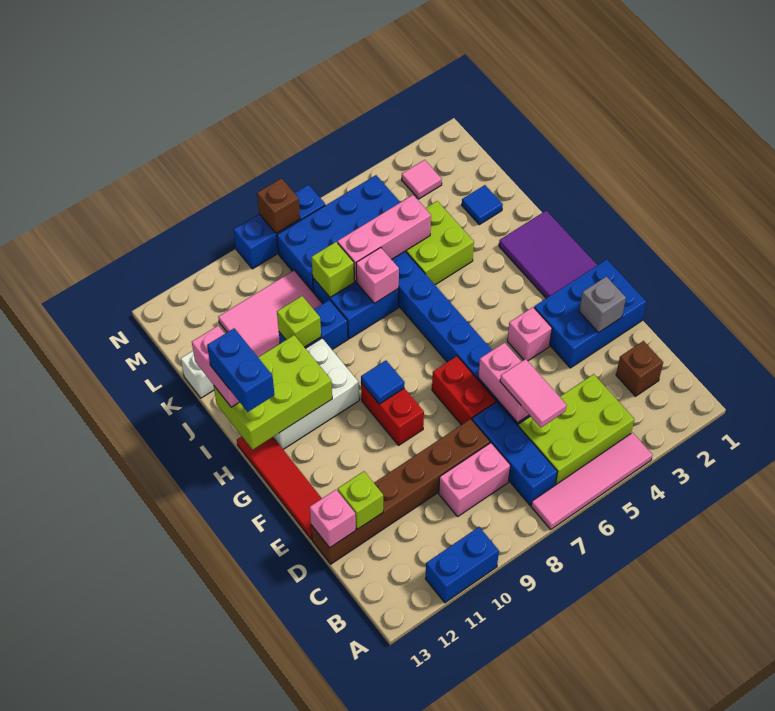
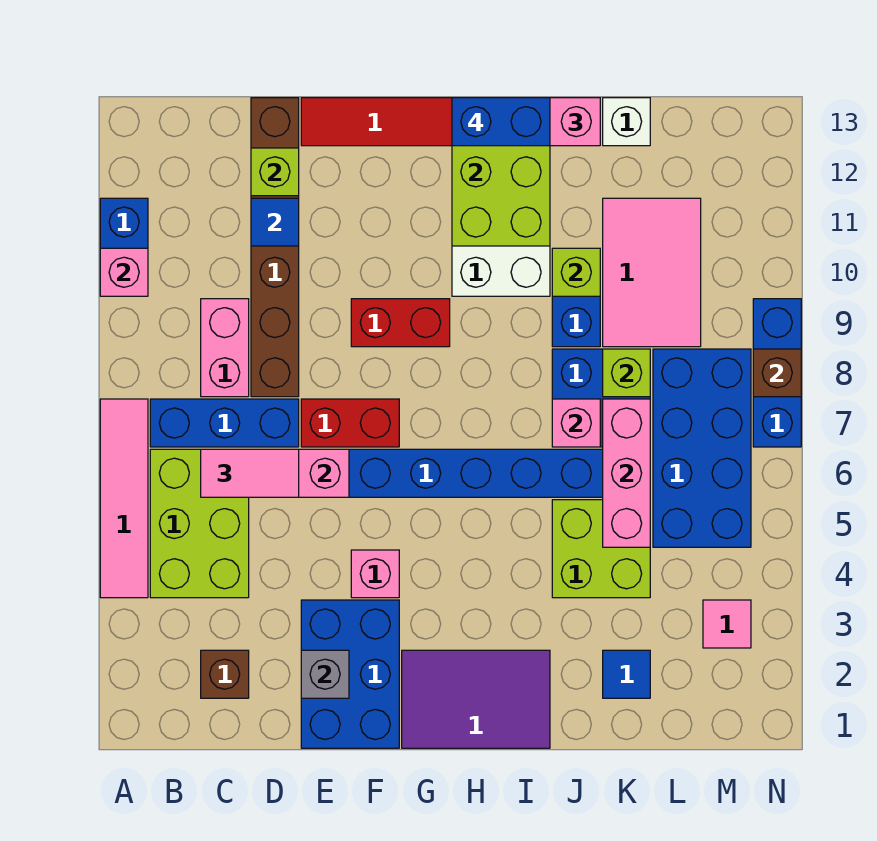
pink 1x1 brick [310,490,356,548] -> pink 1x1 brick moved to [100,248,148,296]
blue 1x1 tile [361,360,405,404] -> blue 1x1 tile moved to [251,198,299,246]

